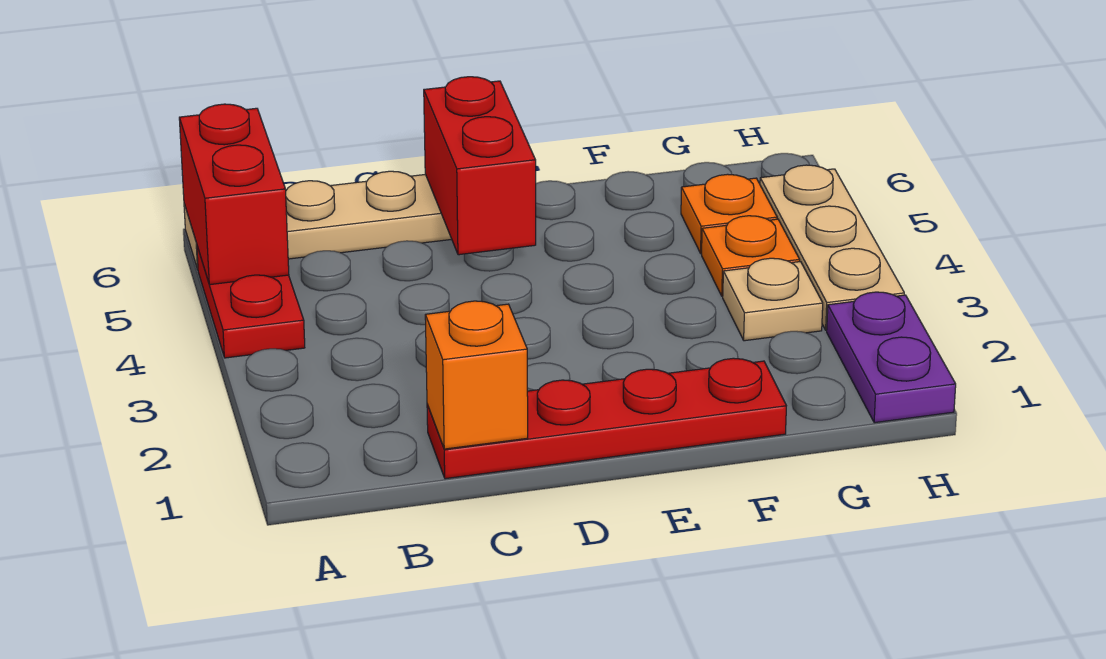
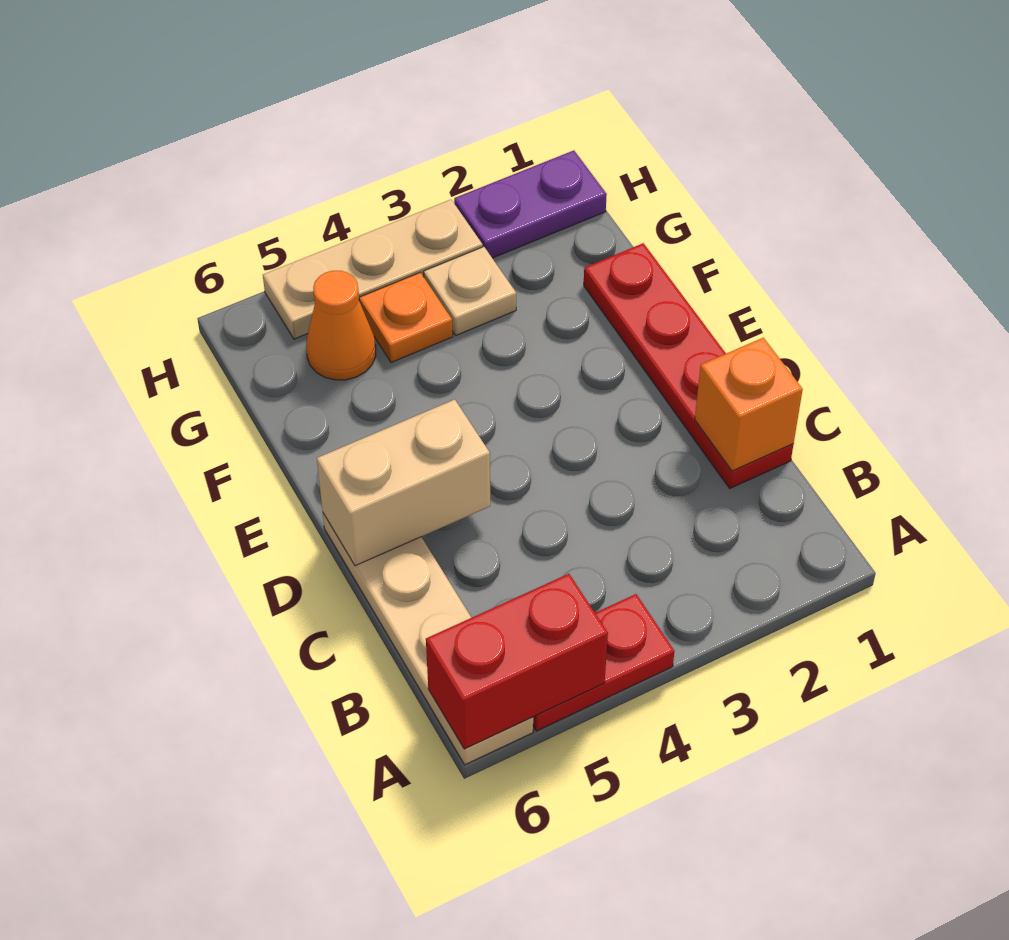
red 1x2 brick [424,77,536,255] -> tan 1x2 brick [317,399,490,566]
orange 1x1 plate [681,174,777,254] -> orange 1x1 cone [306,271,376,380]

